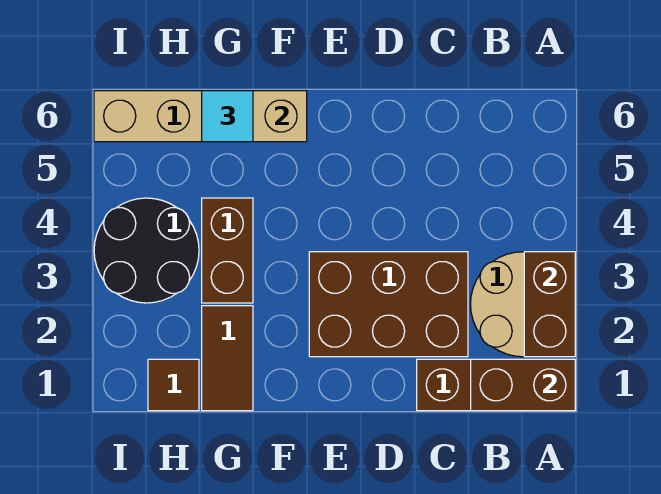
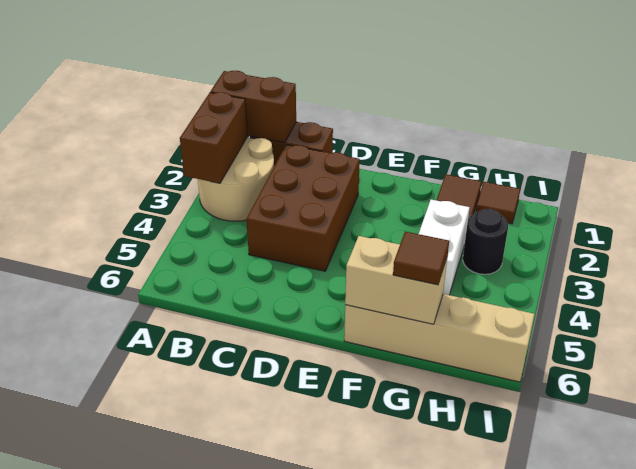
brown 2x3 brick [309,252,468,357] -> brown 2x3 brick turned to [247,145,360,271]
brown 1x2 brick [202,198,253,303] -> white 1x2 brick [419,200,470,295]
cyan 1x1 tile [202,91,253,142] -> brown 1x1 tile [393,231,449,285]
black 2x2 round brick [94,198,199,303] -> black 1x1 round brick [463,209,508,274]

